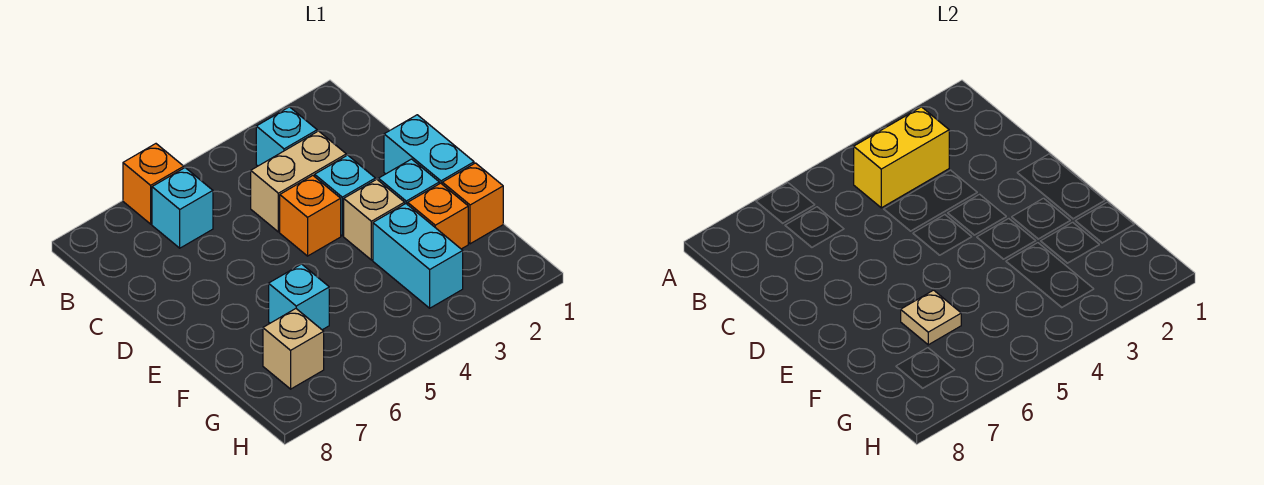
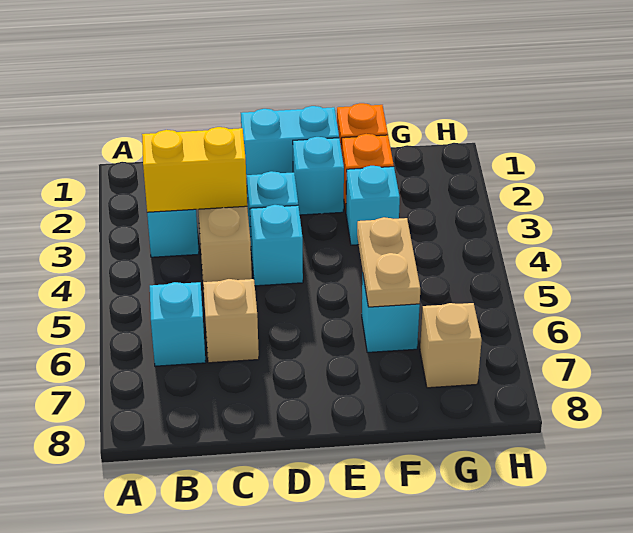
orange 1x1 brick [123,144,184,224] -> none
yellow 1x2 brick [854,107,949,208] -> yellow 1x2 brick turned to [142,127,247,212]
orange 1x1 brick [280,176,341,256] -> cyan 1x1 brick [250,205,303,286]
tan 1x1 brick [344,179,405,260] -> tan 1x1 brick moved to [203,279,259,363]
cyan 1x2 brick [373,204,463,308] -> cyan 1x1 brick [346,166,400,245]
tan 1x1 plate [901,290,961,345] -> tan 1x2 plate [357,217,420,307]

